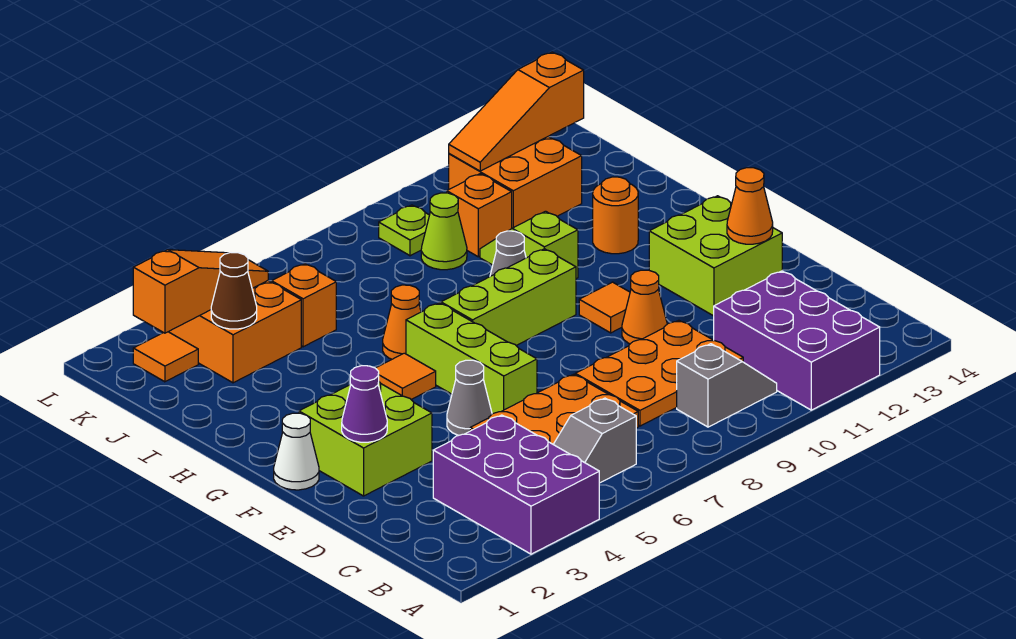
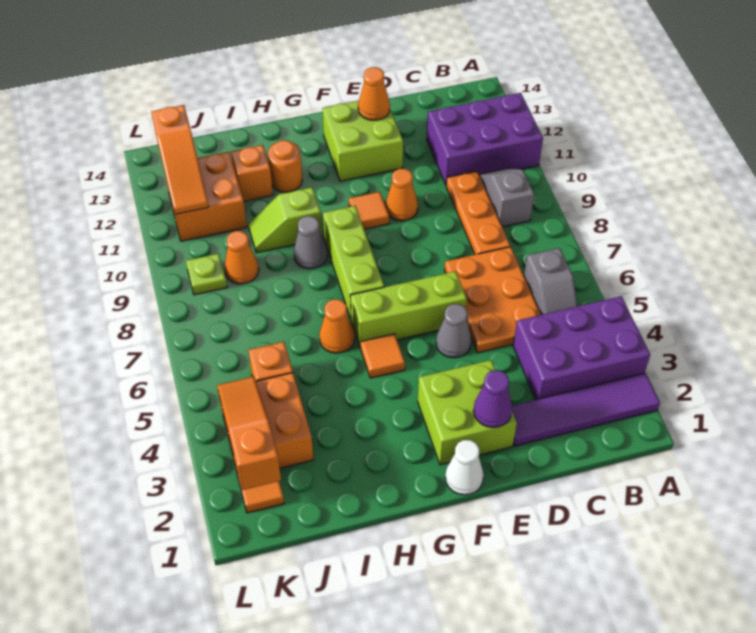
none -> purple 1x4 tile [512,373,660,446]
orange 2x3 plate [575,320,743,426] -> orange 1x3 plate [446,171,510,255]
brown 1x1 cone [211,253,257,329] -> none
lime 1x1 cone [421,193,467,270] -> orange 1x1 cone [225,231,259,284]
orange 1x1 brick [447,174,512,257] -> orange 1x1 brick moved to [231,145,273,201]

